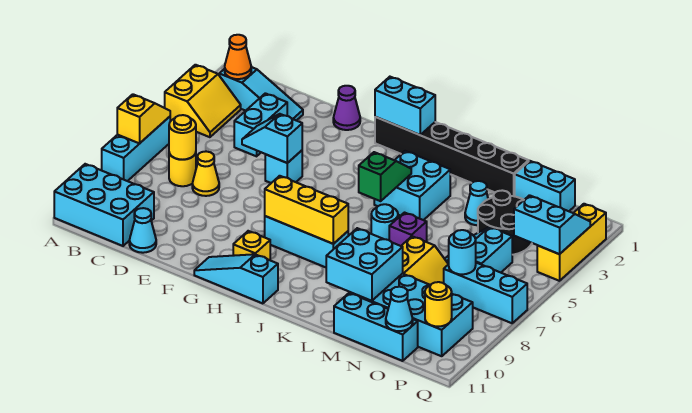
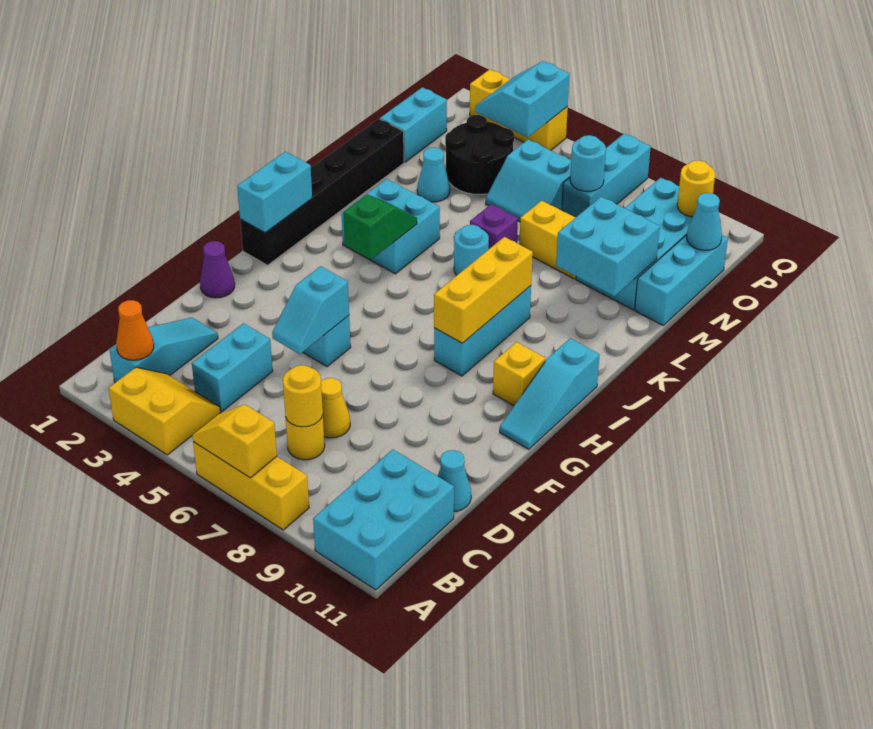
cyan 1x3 brick [102,117,170,181] -> yellow 1x3 brick [193,442,309,530]
cyan 1x2 brick [234,93,287,156] -> cyan 1x2 brick turned to [192,323,273,412]
green 1x2 slope [359,152,411,201] -> green 1x2 slope turned to [343,195,417,259]

